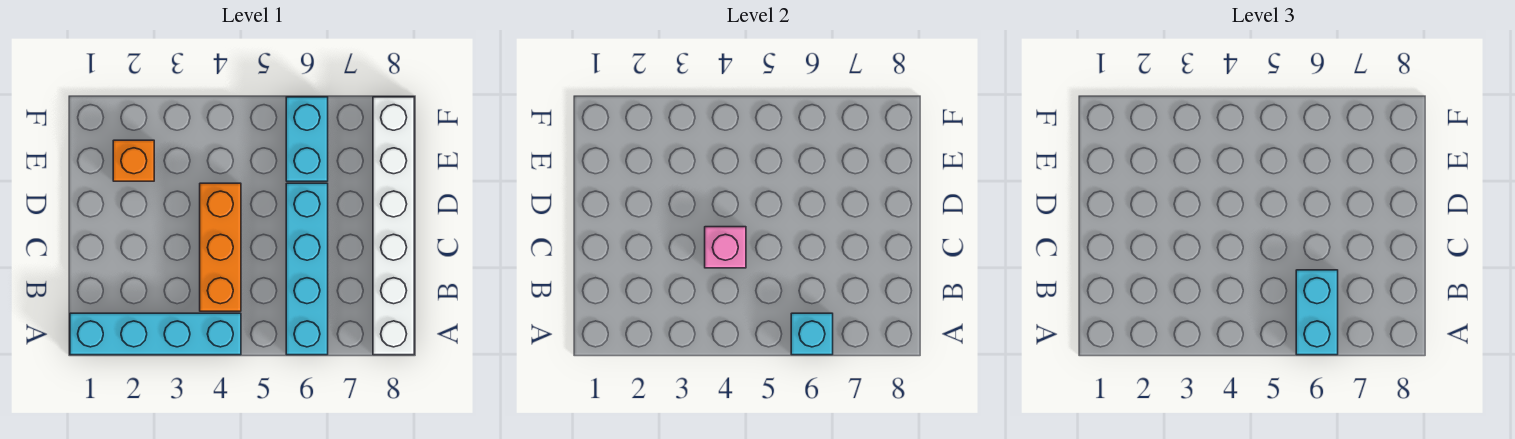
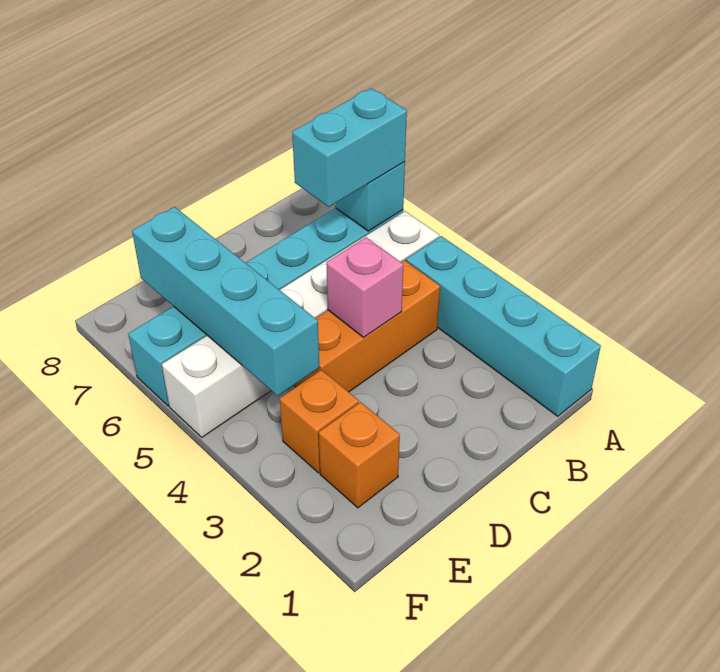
white 1x6 brick [373,97,414,355] -> white 1x6 brick moved to [162,211,439,437]
none -> orange 1x1 brick [280,370,359,473]
none -> cyan 1x4 brick [132,207,320,396]

